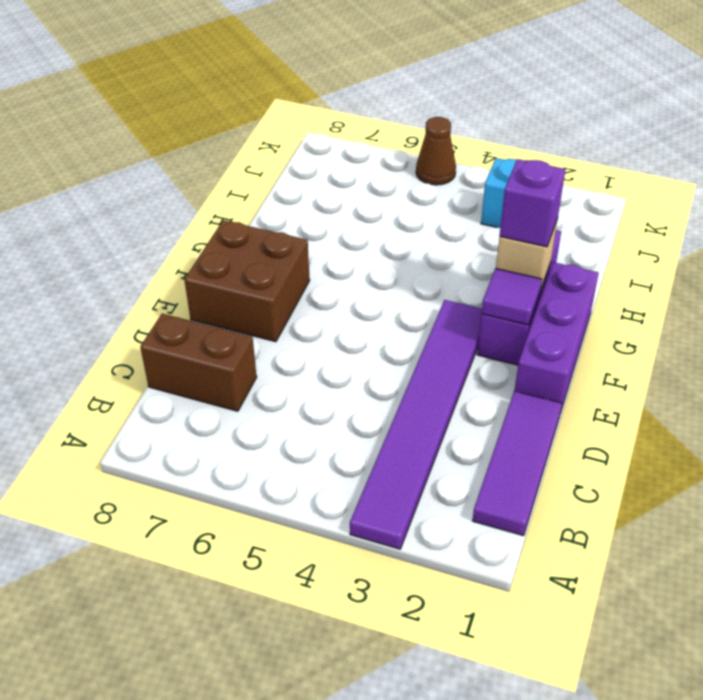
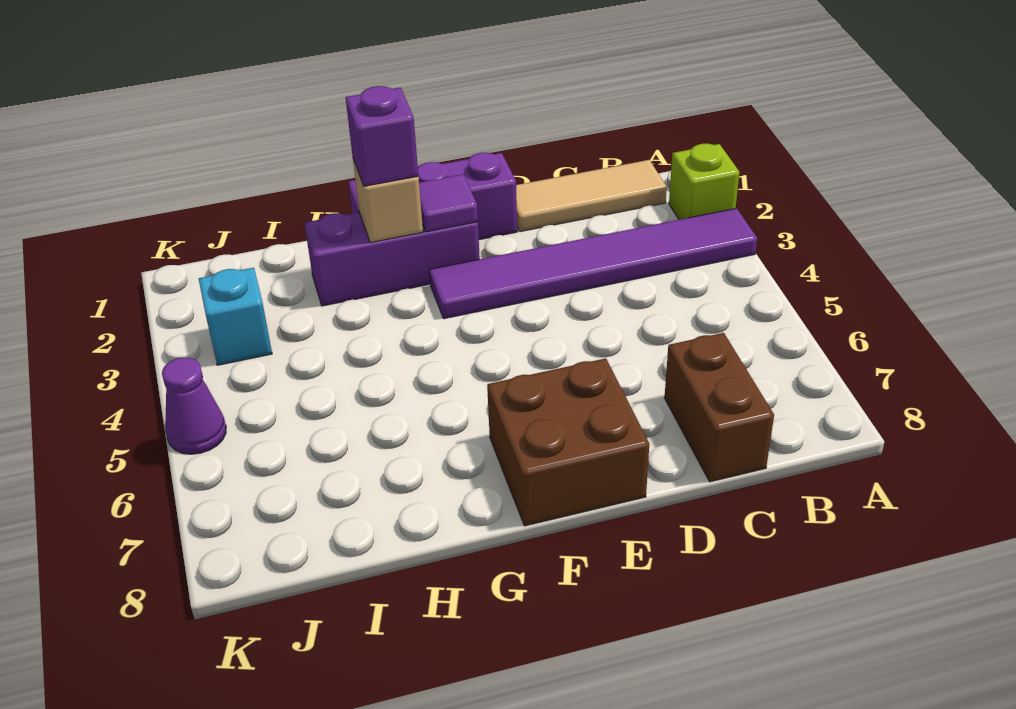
none -> lime 1x1 brick [669,144,739,220]
purple 1x3 tile [473,391,562,536] -> tan 1x3 tile [516,160,667,232]
brown 1x1 cone [416,117,456,185] -> purple 1x1 cone [162,357,226,454]

